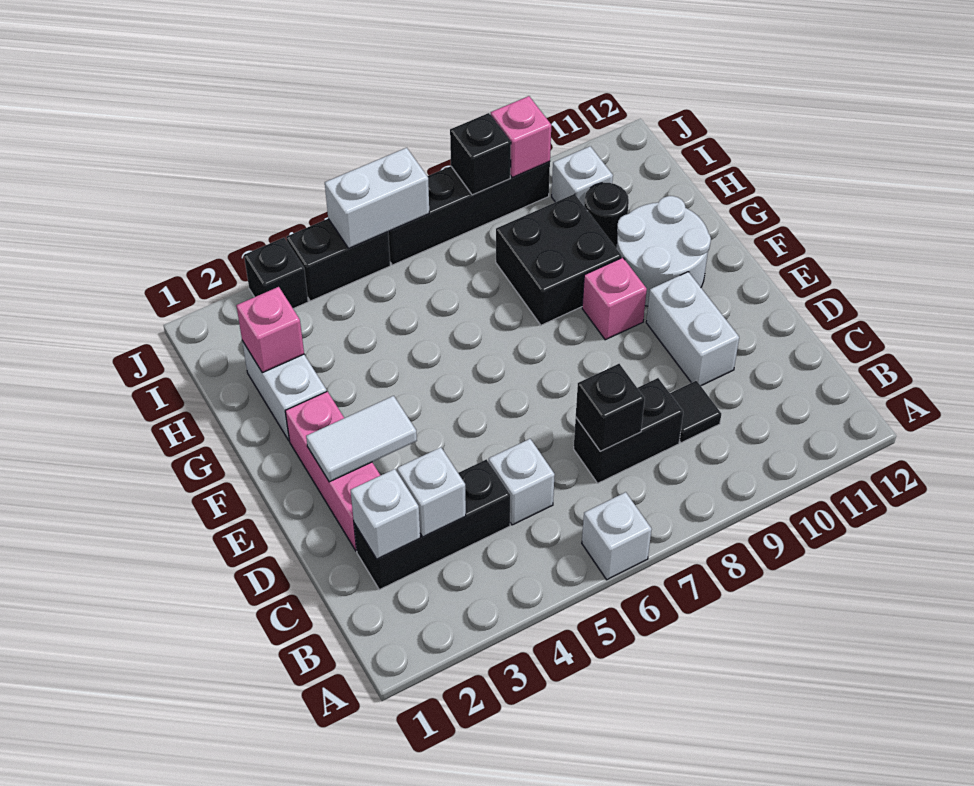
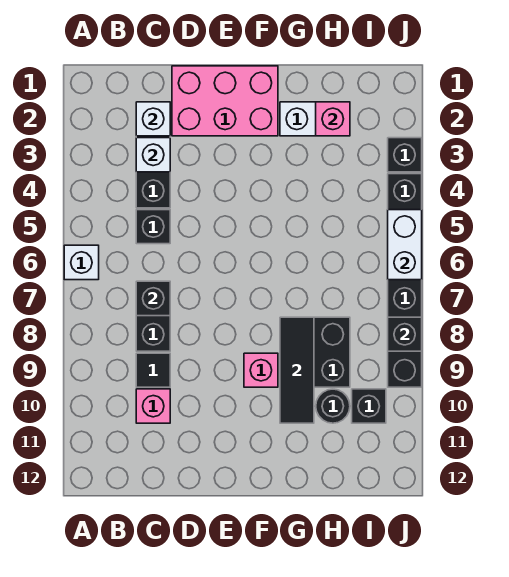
white 1x1 brick [489,439,555,525] -> black 1x1 brick [136,210,170,244]
pink 1x3 brick [285,391,380,551] -> pink 2x3 brick [172,66,278,136]
white 1x2 brick [646,272,739,386] -> none
white 1x2 tile [306,396,417,482] -> none
white 2x2 round brick [616,196,711,306] -> none
none -> black 1x3 tile [280,317,314,423]
white 1x1 brick [552,146,613,206] -> black 1x1 brick [352,389,386,423]
pink 1x1 brick [491,96,551,178] -> pink 1x1 brick moved to [136,389,170,423]

